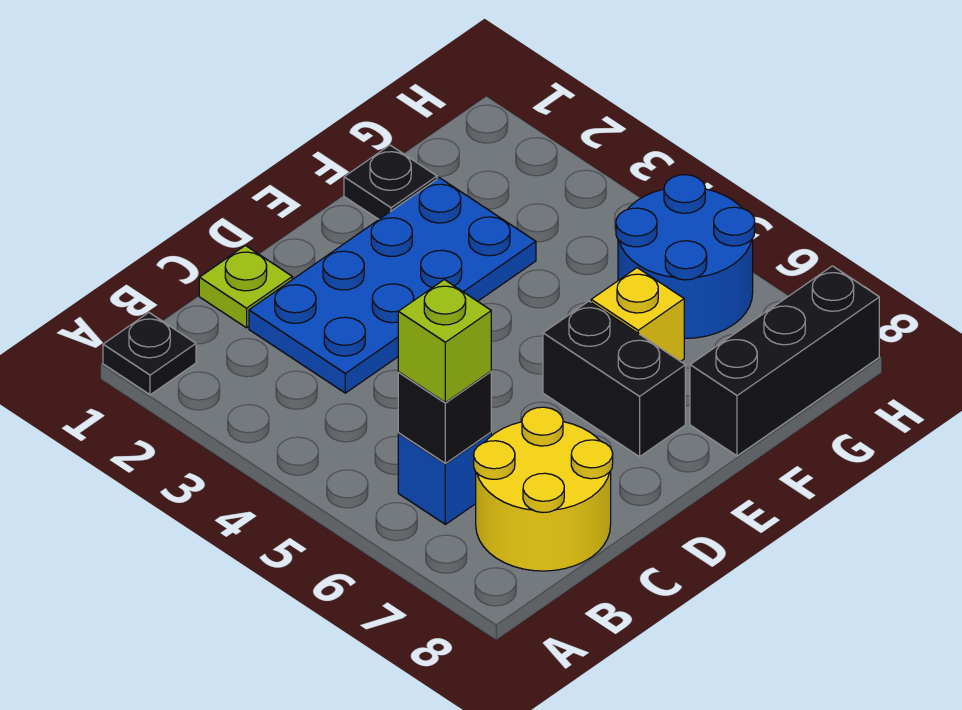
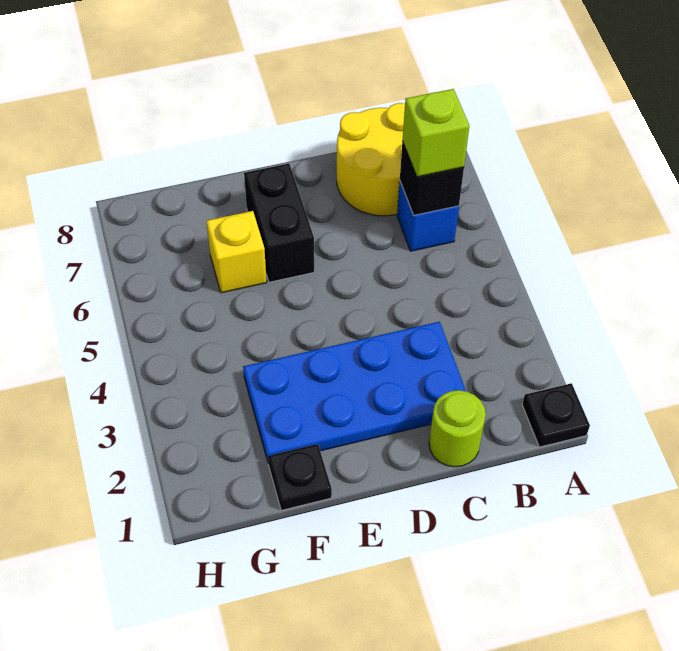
lime 1x1 plate [199,246,292,328] -> lime 1x1 round brick [429,390,486,467]
black 1x3 brick [690,266,879,456] -> none
blue 2x2 round brick [616,175,755,338] -> none

